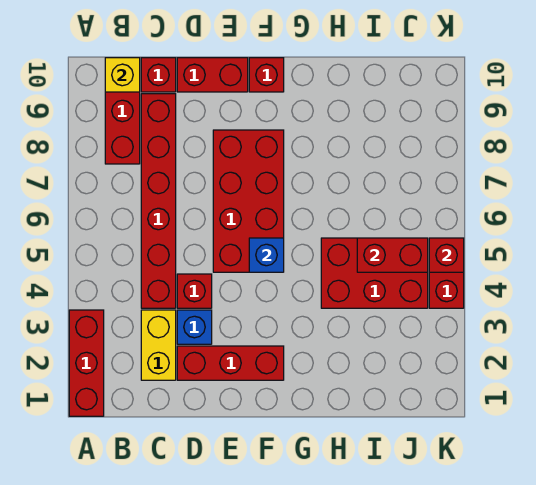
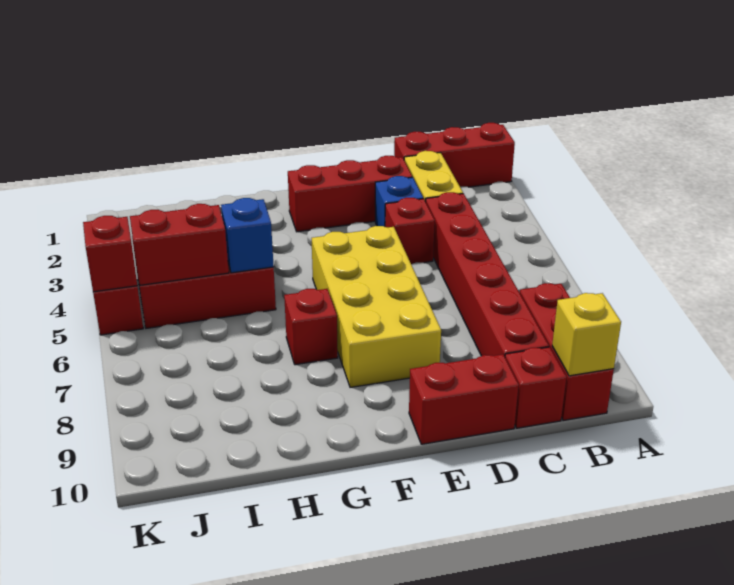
red 1x3 brick [69,310,104,416] -> red 1x3 brick turned to [394,123,515,187]
red 2x4 brick [213,130,284,272] -> yellow 2x4 brick [312,226,441,387]
blue 1x1 brick [249,238,284,272] -> blue 1x1 brick moved to [221,198,274,273]
red 1x1 brick [249,58,284,92] -> red 1x1 brick moved to [284,289,338,365]

